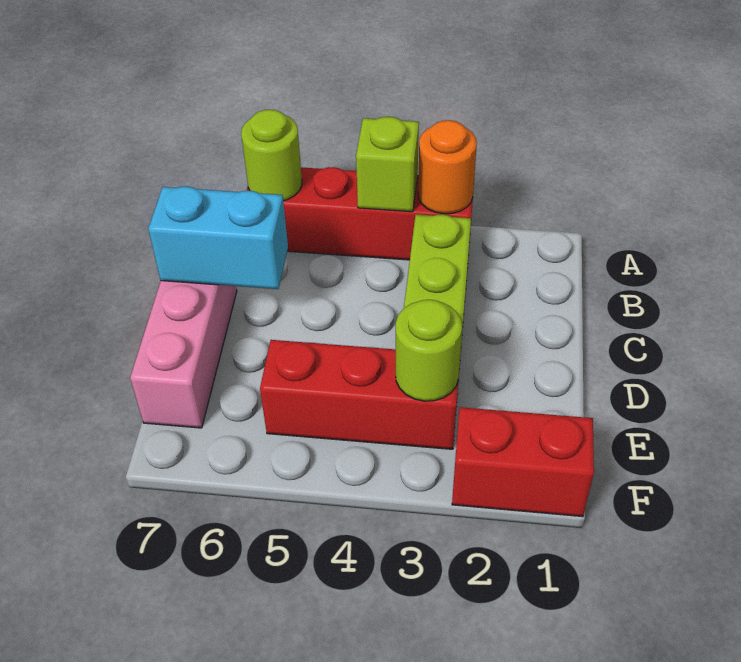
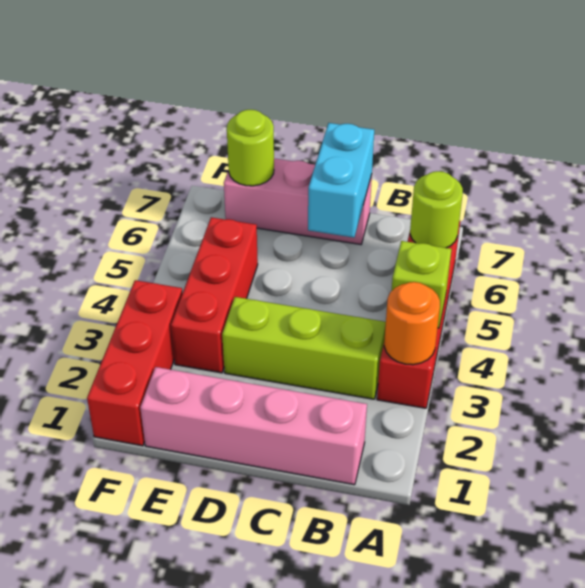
none -> pink 1x4 brick [140,367,367,485]
lime 1x1 round brick [396,300,462,401] -> lime 1x1 round brick moved to [227,110,274,186]
red 1x2 brick [452,407,594,517] -> red 1x3 brick [87,280,183,446]

